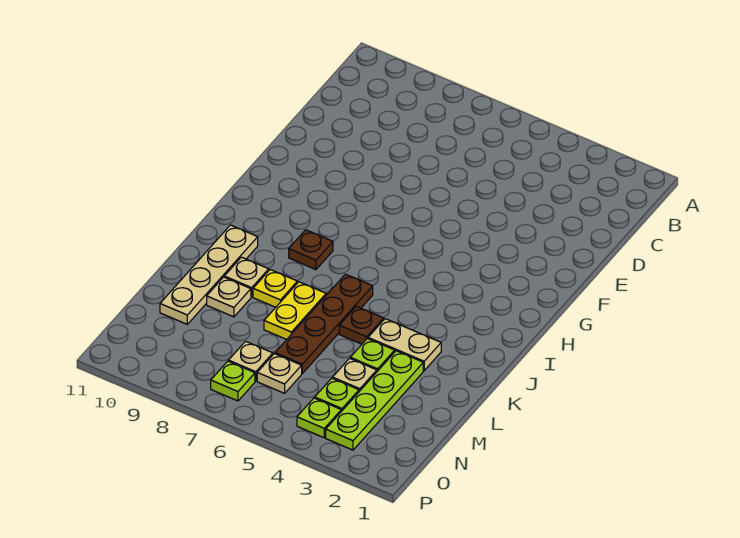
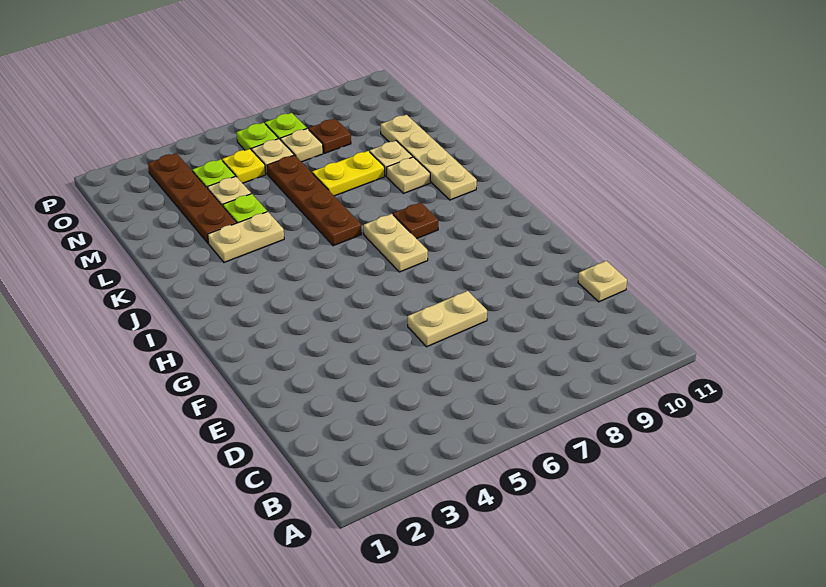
none -> tan 1x1 plate [578,261,627,302]
none -> tan 1x2 plate [408,291,487,347]
none -> tan 1x2 plate [364,214,428,272]
brown 1x1 plate [339,306,384,344] -> brown 1x1 plate moved to [309,119,351,153]
yellow 1x2 plate [264,282,326,339] -> yellow 1x2 plate turned to [312,151,385,196]
yellow 1x1 plate [253,270,297,307] -> yellow 1x1 plate moved to [222,149,266,183]
lime 1x4 plate [326,351,423,450] -> brown 1x4 plate [148,153,237,243]
lime 1x1 plate [297,398,341,438] -> lime 1x1 plate moved to [236,123,278,150]

